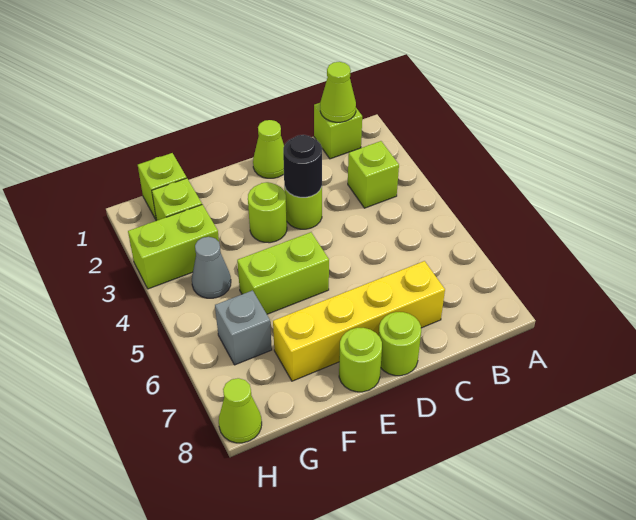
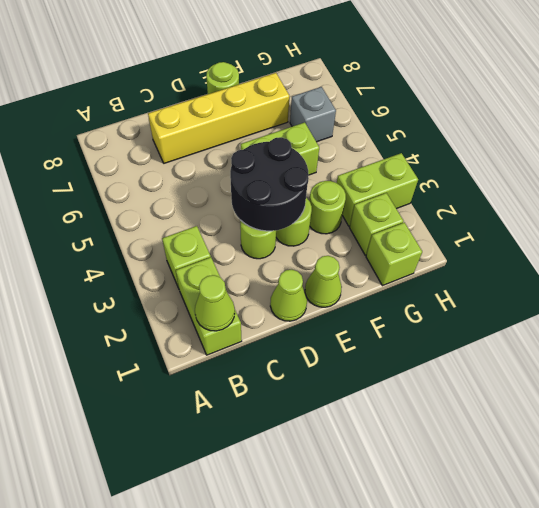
lime 1x1 brick [314,103,362,159] -> lime 1x2 brick [176,257,242,355]
black 1x1 round brick [283,135,322,197] -> black 2x2 round brick [230,137,309,231]
lime 1x1 round brick [379,312,421,376] -> lime 1x1 round brick moved to [309,181,346,234]
grey 1x1 cone [192,237,231,298] -> none
lime 1x1 cone [219,378,262,443] -> lime 1x1 cone moved to [305,256,342,307]

